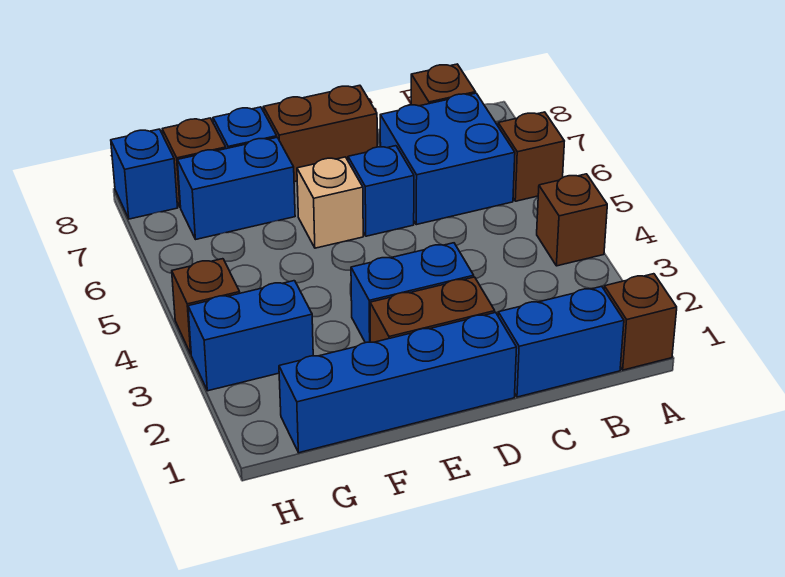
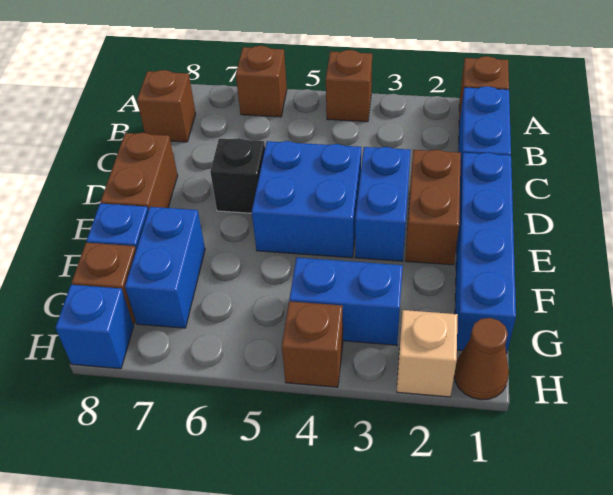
blue 2x2 brick [380,93,515,225] -> blue 2x2 brick moved to [252,141,361,258]
blue 1x1 brick [348,146,414,236] -> black 1x1 brick [210,138,265,213]
tan 1x1 brick [297,157,363,248] -> tan 1x1 brick moved to [397,310,458,397]
blue 1x2 brick [188,281,313,391] -> blue 1x2 brick turned to [289,258,403,345]
none -> brown 1x1 cone [454,318,509,400]

